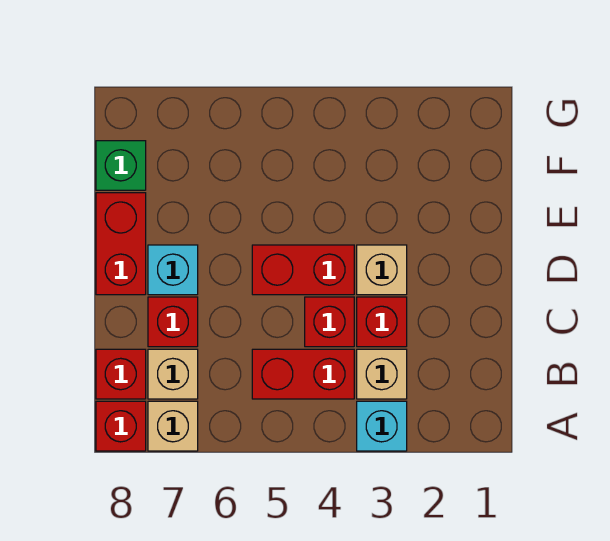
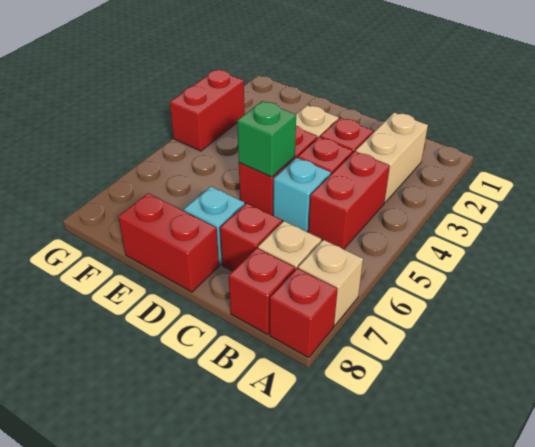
cyan 1x1 brick [357,401,407,451] -> cyan 1x1 brick moved to [273,158,331,232]
tan 1x1 brick [357,349,407,399] -> tan 1x2 brick [356,112,428,202]
green 1x1 brick [96,141,146,190] -> green 1x1 brick moved to [237,101,296,177]
none -> red 1x2 brick [170,70,245,151]

